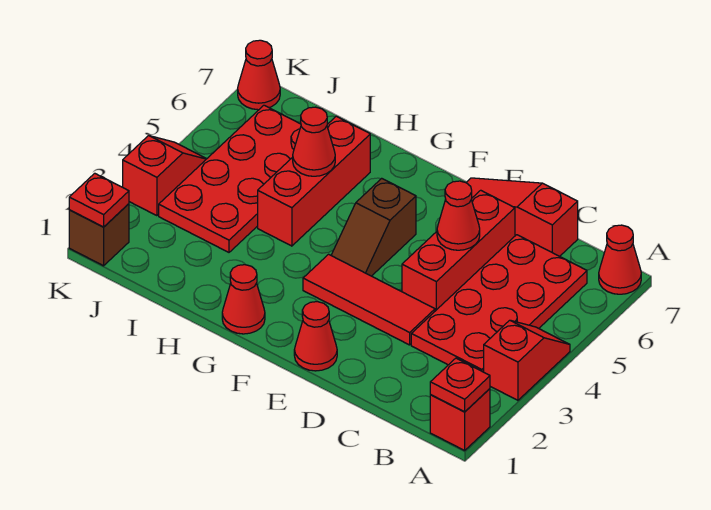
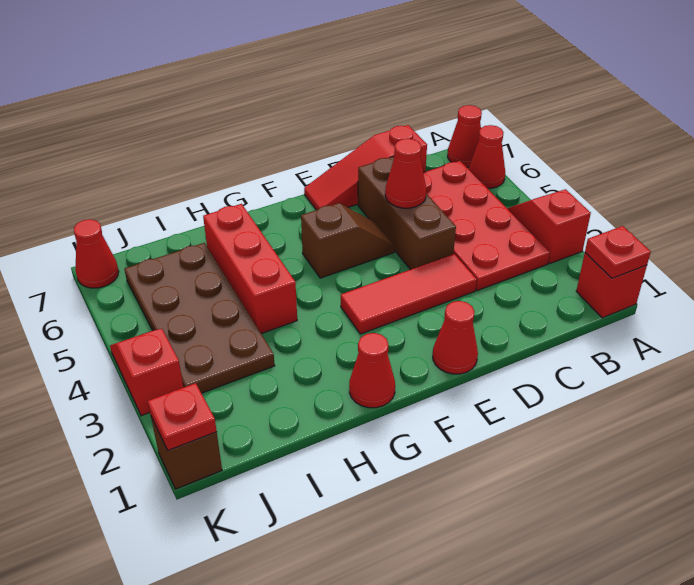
red 1x3 brick [402,190,515,311] -> brown 1x3 brick [358,157,456,270]
brown 1x2 slope [331,178,416,276] -> brown 1x2 slope turned to [301,203,394,278]
red 1x1 cone [293,107,335,176] -> red 1x1 cone moved to [468,125,505,188]
red 2x4 plate [159,105,301,252] -> brown 2x4 plate [125,243,275,393]

